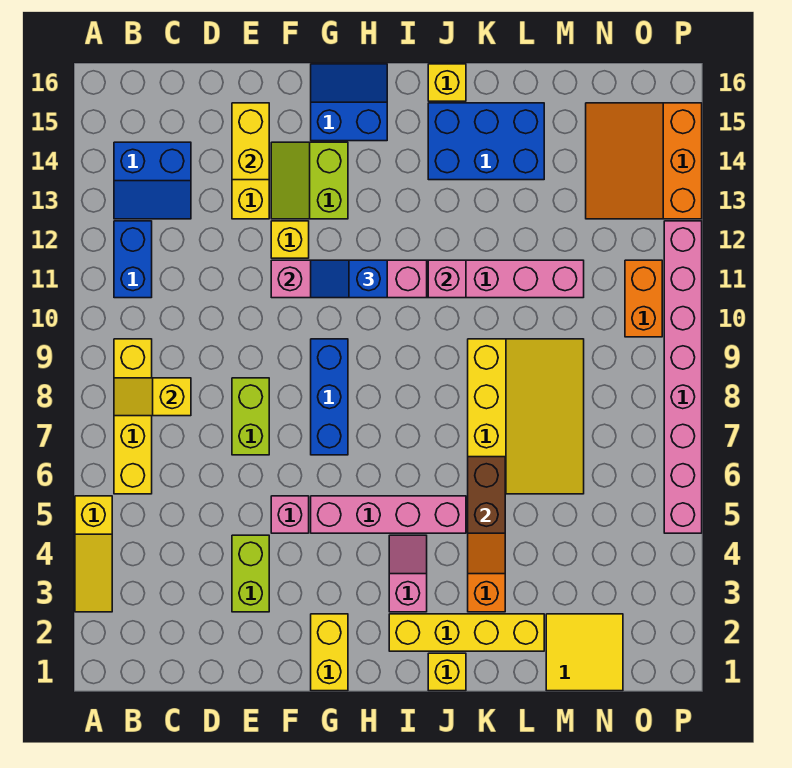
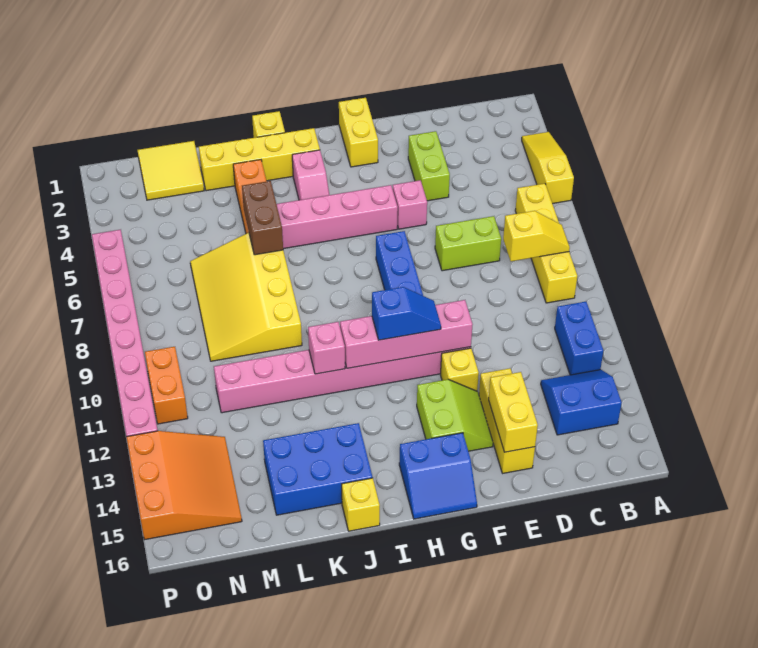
lime 1x2 brick [232,378,269,455] -> lime 1x2 brick turned to [435,216,501,271]

